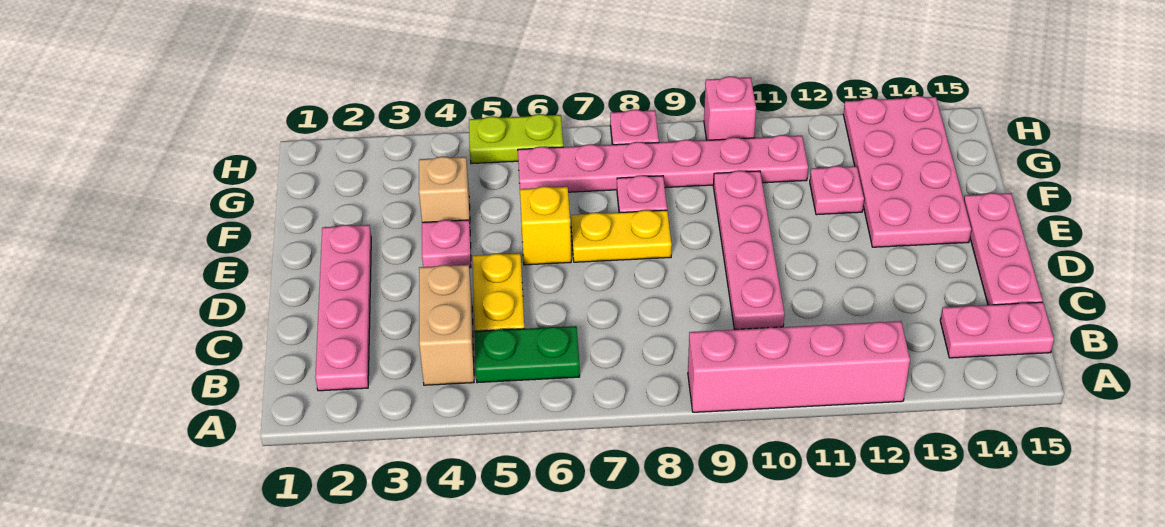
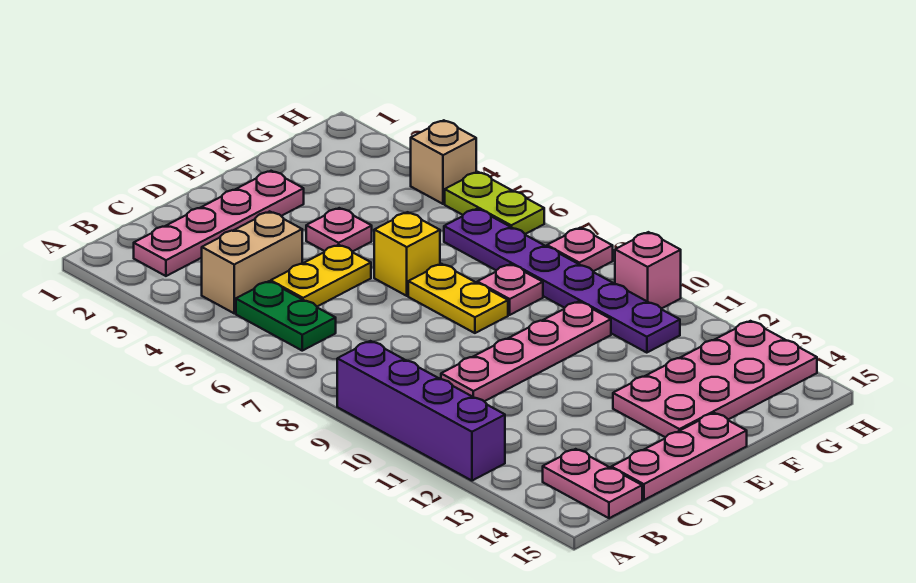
pink 1x4 brick [688,321,910,412] -> purple 1x4 brick [337,341,505,481]
tan 1x1 brick [419,156,470,224] -> tan 1x1 brick moved to [411,120,476,204]
pink 1x1 plate [810,166,864,215] -> none
pink 1x6 plate [518,135,808,192] -> purple 1x6 plate [444,209,680,353]

